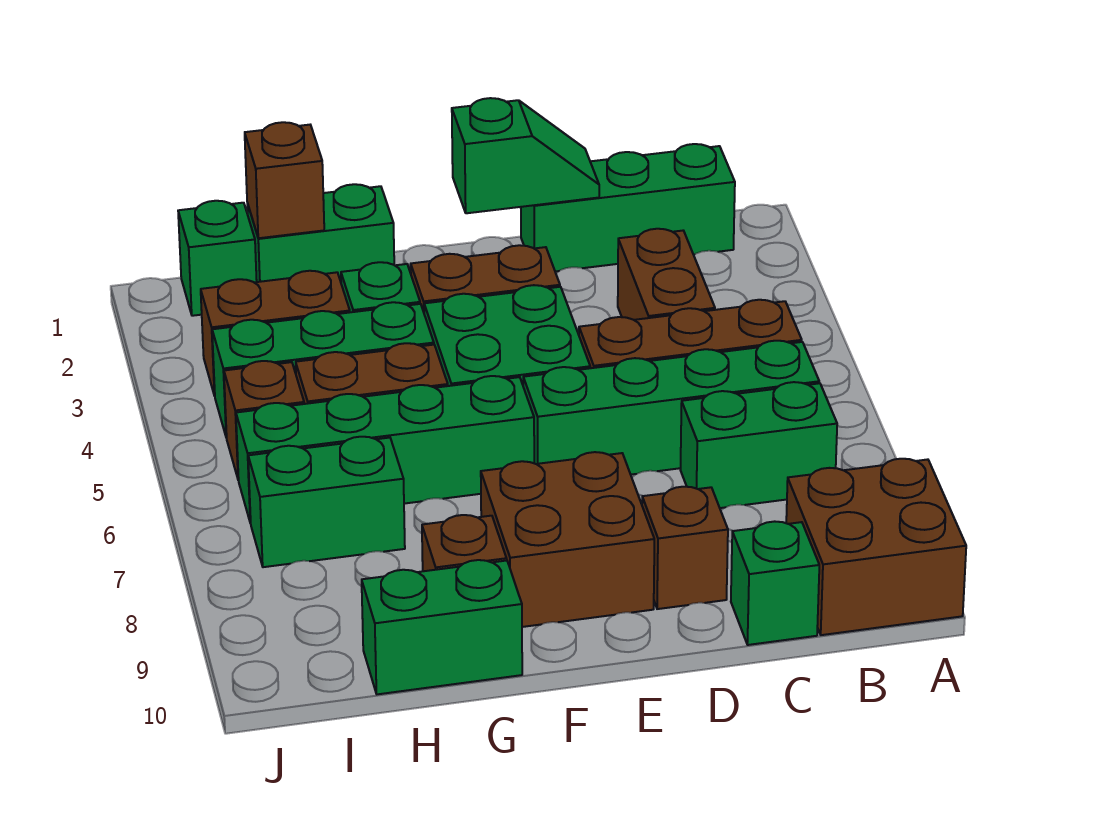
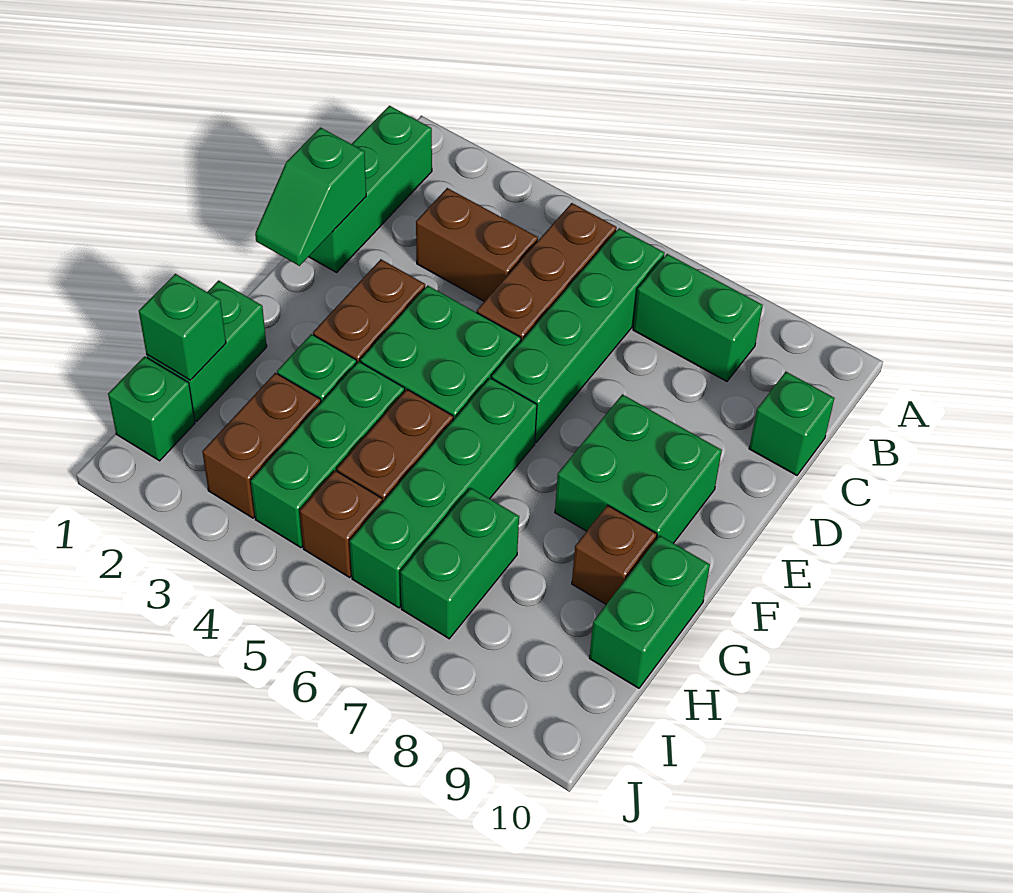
brown 2x2 brick [786,459,966,635] -> none
green 1x2 brick [681,382,837,508] -> green 1x2 brick turned to [633,254,763,381]
green 1x2 slope [452,98,599,213] -> green 1x2 slope turned to [255,128,366,266]
brown 1x1 brick [642,487,728,609] -> none
brown 2x2 brick [481,452,654,627] -> green 2x2 brick [555,394,722,543]
brown 1x1 brick [245,122,324,238] -> green 1x1 brick [139,274,226,380]

